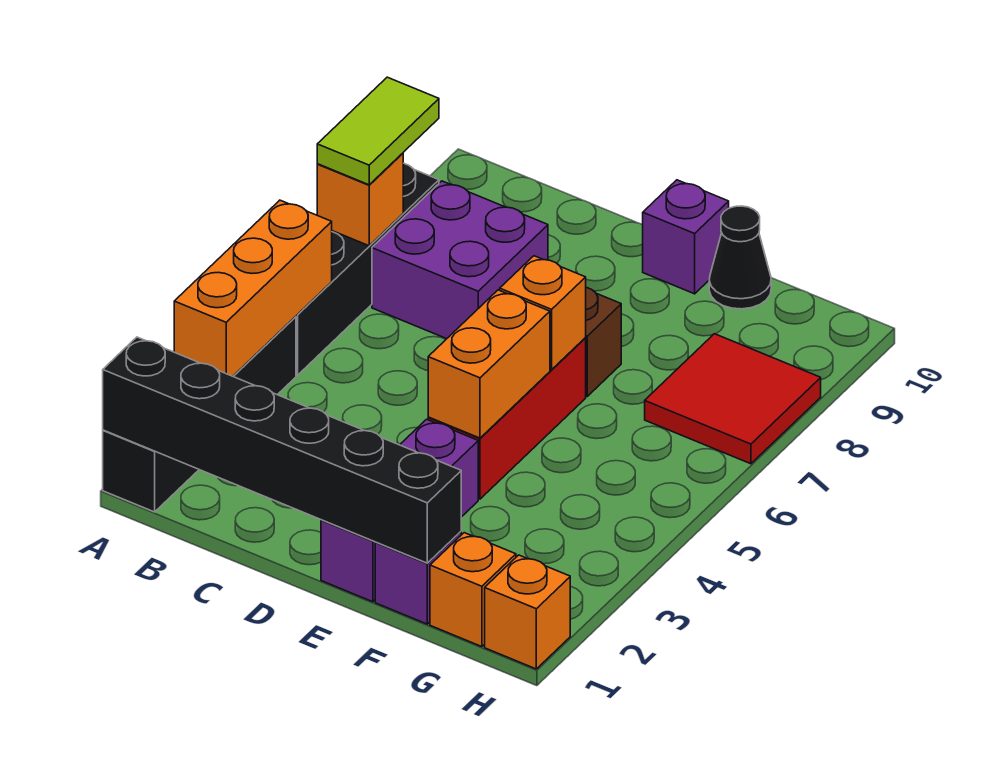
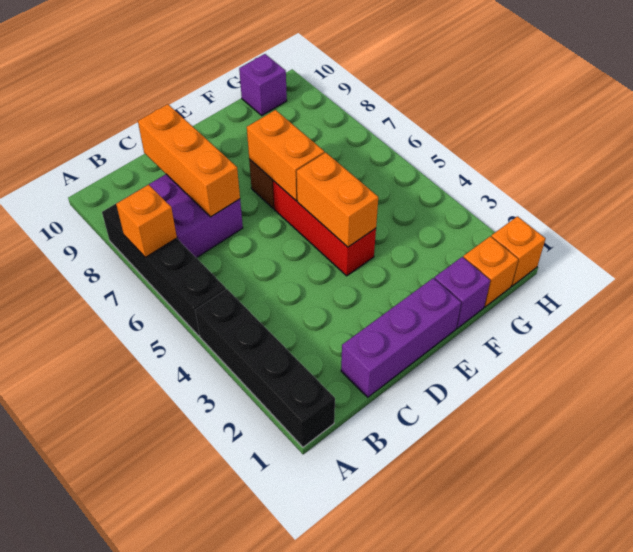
black 1x6 brick [103,337,461,563] -> none
orange 1x3 brick [174,200,332,376] -> orange 1x3 brick moved to [138,104,240,217]
lime 1x2 tile [317,77,439,185] -> none
purple 1x3 brick [321,419,478,602] -> purple 1x3 brick turned to [341,278,461,397]
orange 1x1 brick [500,256,586,370] -> orange 1x2 brick [247,110,324,201]
purple 1x1 brick [643,180,729,294] -> purple 1x1 brick moved to [239,54,287,115]
black 1x1 cone [709,206,771,309] -> none
red 2x2 tile [645,334,821,464] -> none

